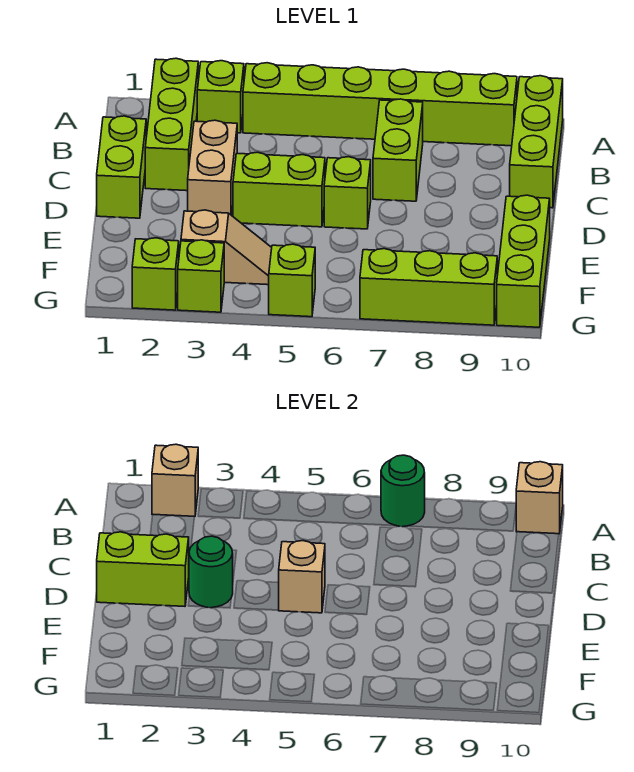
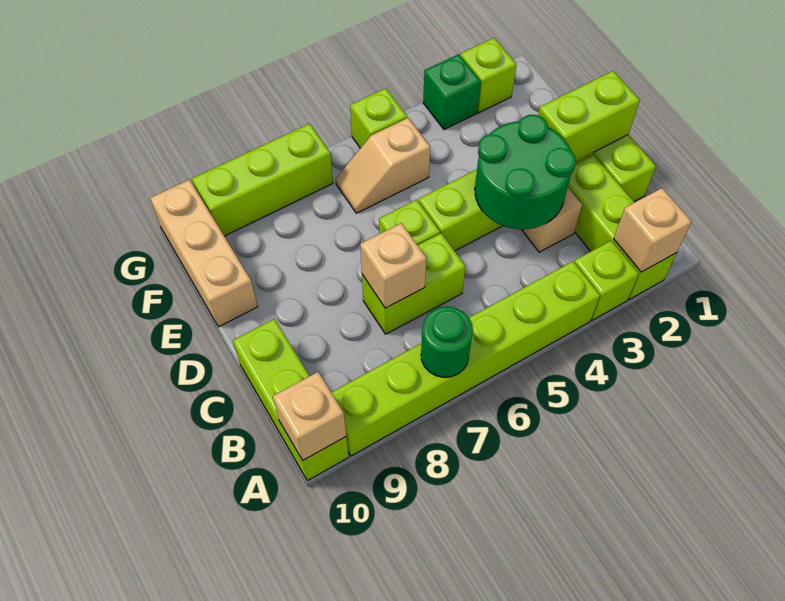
lime 1x2 brick [373,99,423,201] -> lime 1x2 brick turned to [362,233,466,334]
green 1x1 round brick [189,536,233,608] -> green 2x2 round brick [475,115,576,229]
tan 1x1 brick [279,541,325,613] -> tan 1x1 brick moved to [360,223,427,308]
lime 1x3 brick [497,195,550,327] -> tan 1x3 brick [150,180,258,327]
tan 1x2 slope [181,210,272,285] -> tan 1x2 slope moved to [336,118,430,213]
lime 1x1 brick [178,240,224,312] -> green 1x1 brick [423,54,481,129]

